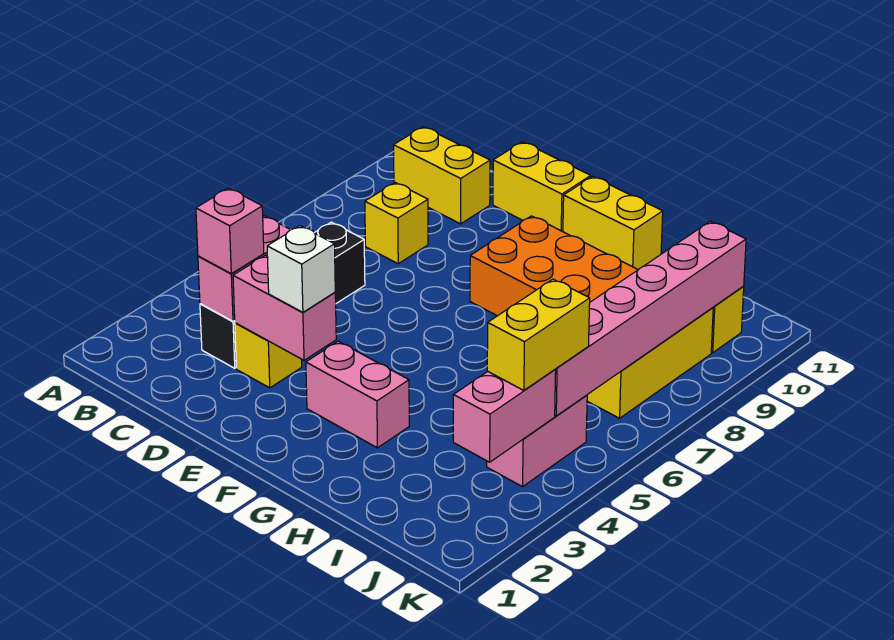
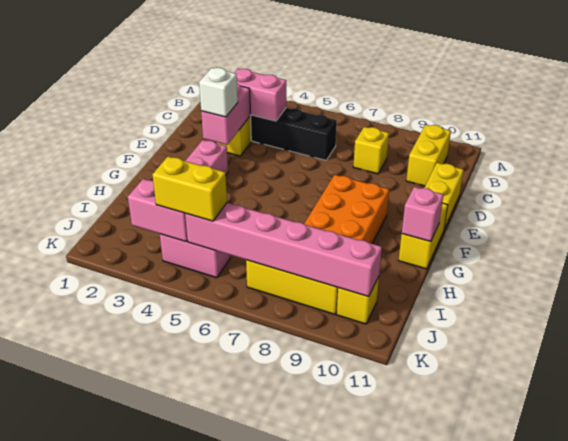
pink 1x1 brick [196,188,264,274] -> pink 1x1 brick moved to [402,187,443,242]

